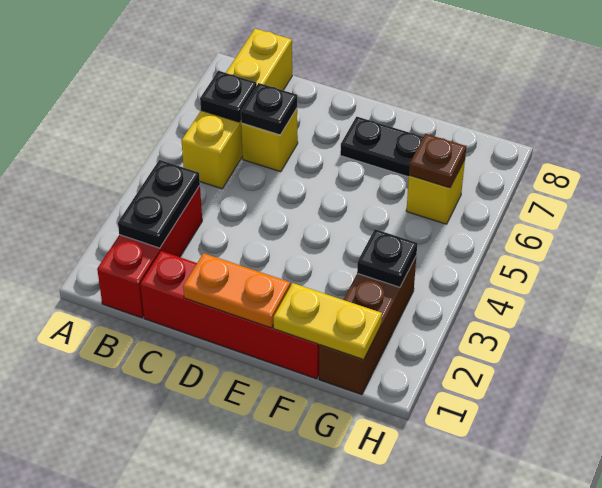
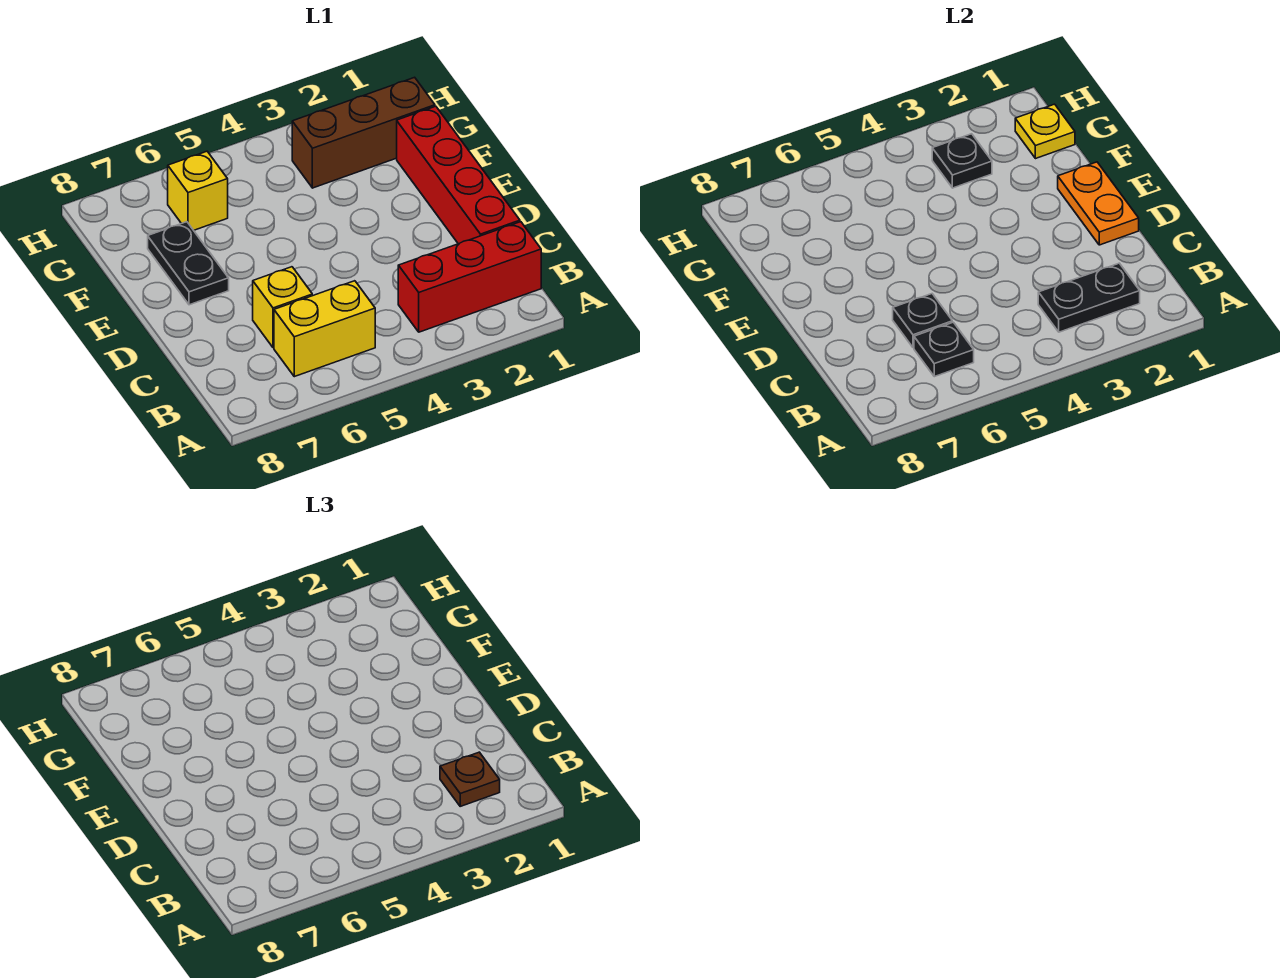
yellow 1x4 brick [181,29,292,189] -> yellow 1x2 brick [274,281,375,377]
yellow 1x2 plate [273,283,382,360] -> yellow 1x1 plate [1015,104,1075,159]
brown 1x1 plate [409,134,466,188] -> brown 1x1 plate moved to [440,752,500,806]

